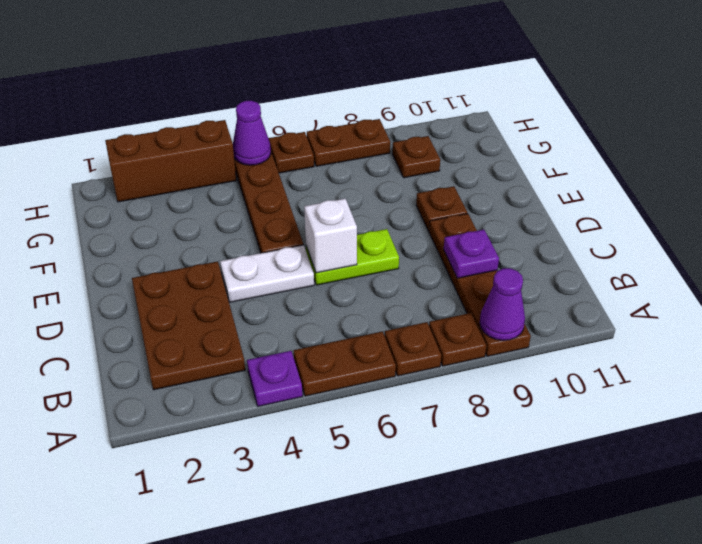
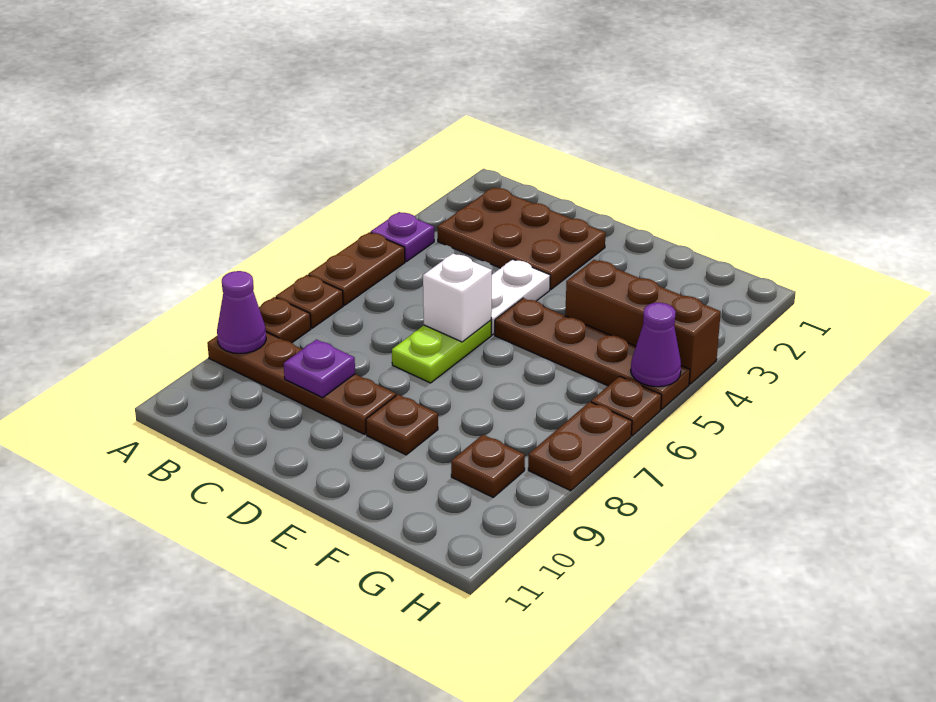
brown 1x3 brick [105,120,236,202] -> brown 1x3 brick turned to [565,260,721,384]

